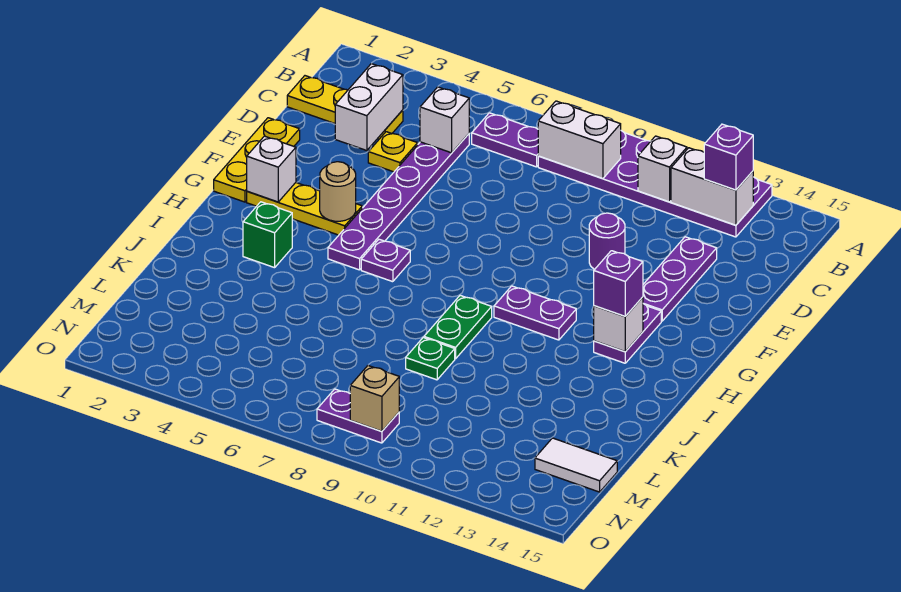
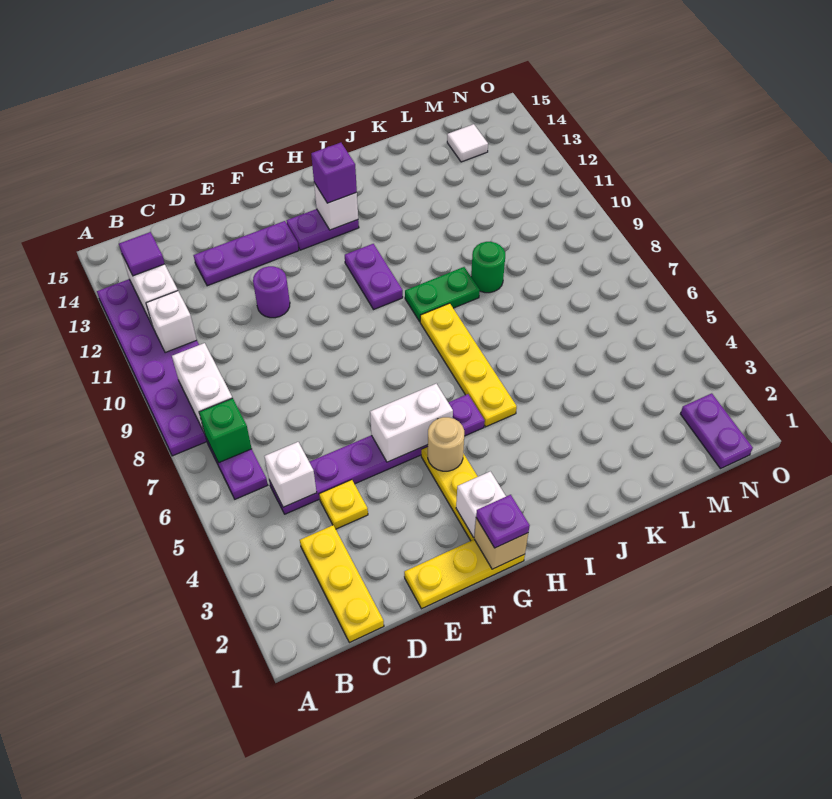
purple 1x1 brick [704,124,753,190] -> purple 1x1 tile [119,232,165,276]
white 1x2 brick [335,64,403,151] -> white 1x2 brick moved to [370,383,453,462]
purple 1x1 plate [361,239,410,282] -> purple 1x1 plate moved to [476,495,530,548]
green 1x1 brick [243,202,292,268] -> green 1x1 brick moved to [199,398,252,463]
none -> yellow 1x4 plate [420,303,517,427]
green 1x1 plate [406,338,455,380] -> green 1x1 round brick [471,242,505,293]
white 1x2 tile [535,438,617,492] -> white 1x1 tile [447,124,488,162]
purple 1x2 plate [317,389,399,443] -> purple 1x2 plate moved to [680,393,753,469]
tan 1x1 brick [350,366,399,431] -> tan 1x1 brick moved to [474,518,528,569]

